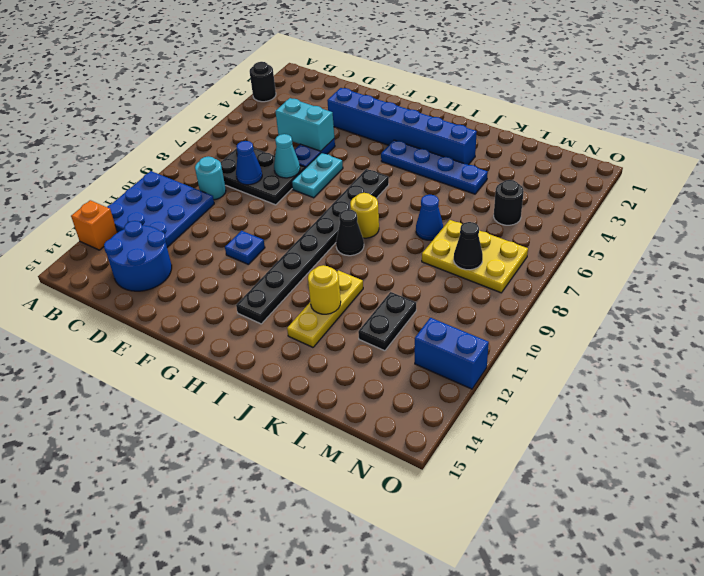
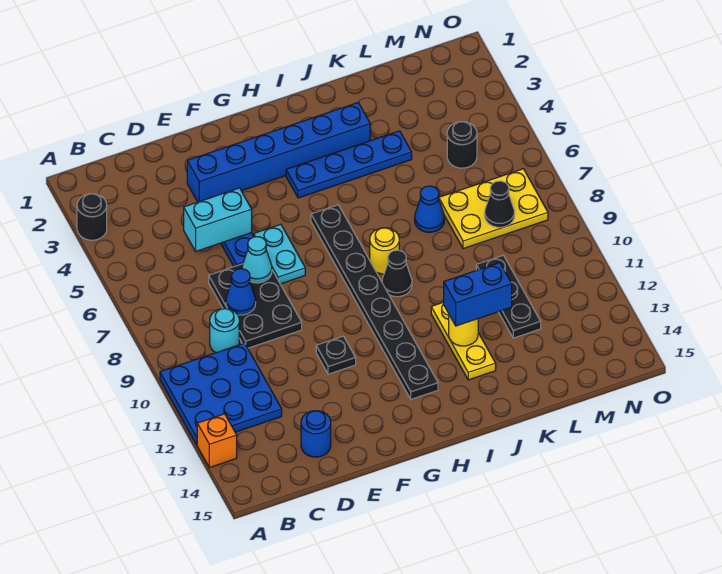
black 2x3 plate [220,148,305,205] -> black 2x3 plate turned to [209,264,302,348]
blue 2x2 round brick [104,221,172,291] -> blue 1x1 round brick [301,411,331,457]
blue 1x1 plate [225,231,265,264] -> black 1x1 plate [316,336,356,374]
black 1x2 plate [358,292,416,351] -> black 1x3 plate [476,255,541,338]
blue 1x2 brick [415,318,489,389] -> blue 1x2 brick moved to [444,263,512,326]

